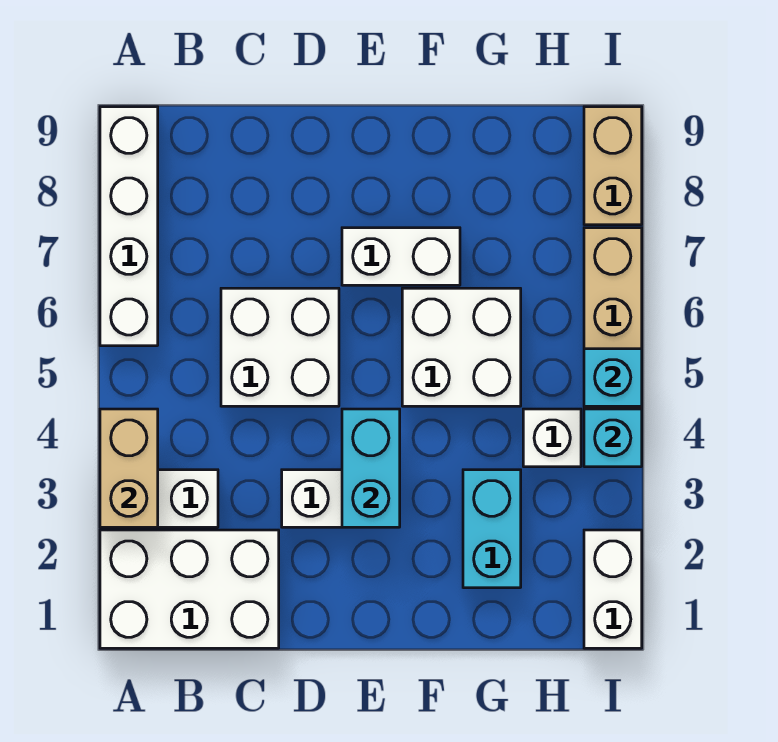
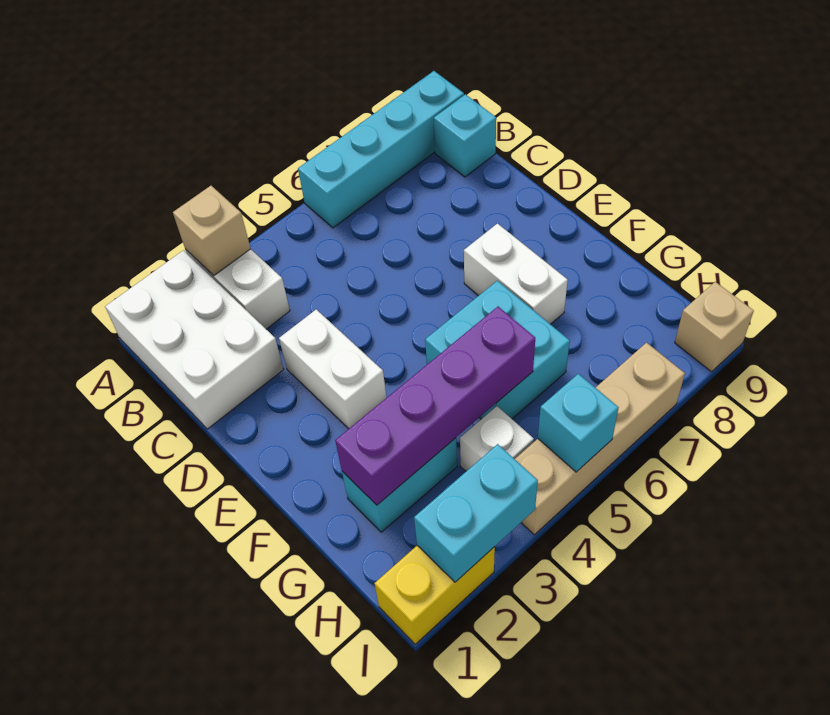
tan 1x2 brick [100,409,158,527] -> tan 1x1 brick [173,186,251,276]
white 1x4 brick [100,107,158,346] -> cyan 1x4 brick [298,71,464,228]
white 2x2 brick [221,288,339,406] -> none
cyan 1x2 brick [342,409,400,527] -> cyan 1x2 brick moved to [414,444,538,582]
white 2x2 brick [402,288,521,406] -> cyan 2x2 brick [425,281,570,419]
none -> purple 1x4 brick [335,307,535,505]
white 1x2 brick [584,530,642,648] -> yellow 1x2 brick [375,546,495,644]
cyan 1x1 brick [584,409,642,467] -> cyan 1x1 brick moved to [434,94,496,177]
tan 1x2 brick [584,107,642,225] -> tan 1x1 brick [675,282,754,372]

